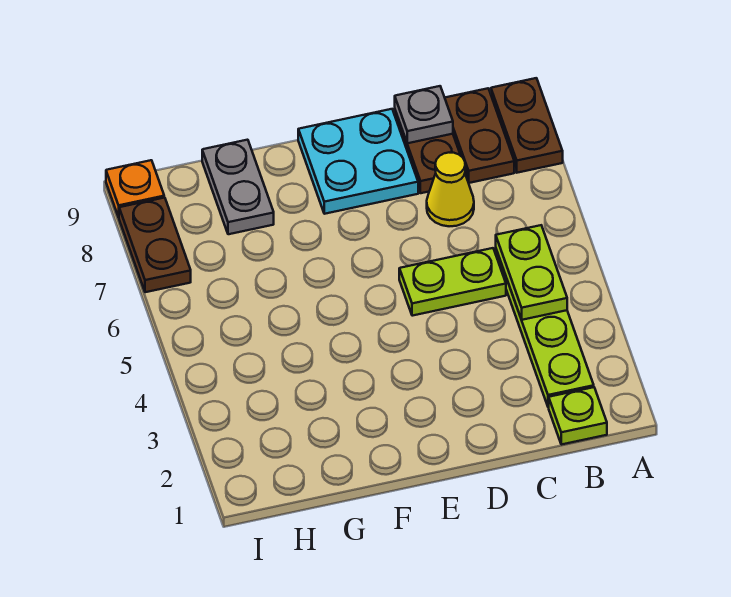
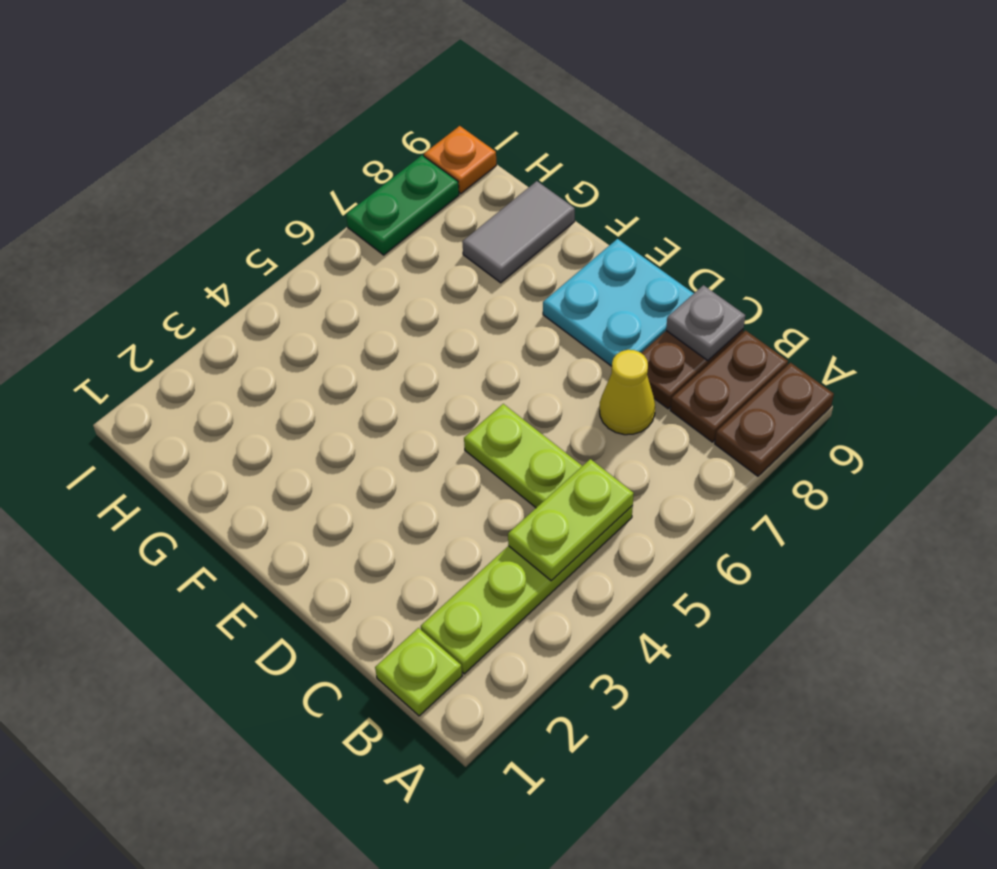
grey 1x2 plate [202,140,274,234] -> grey 1x2 tile [462,181,575,283]
brown 1x2 plate [119,198,191,292] -> green 1x2 plate [346,155,459,255]

